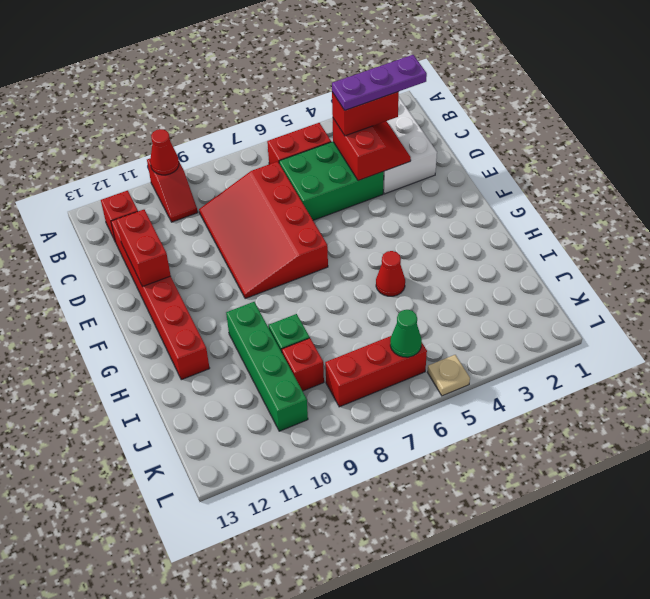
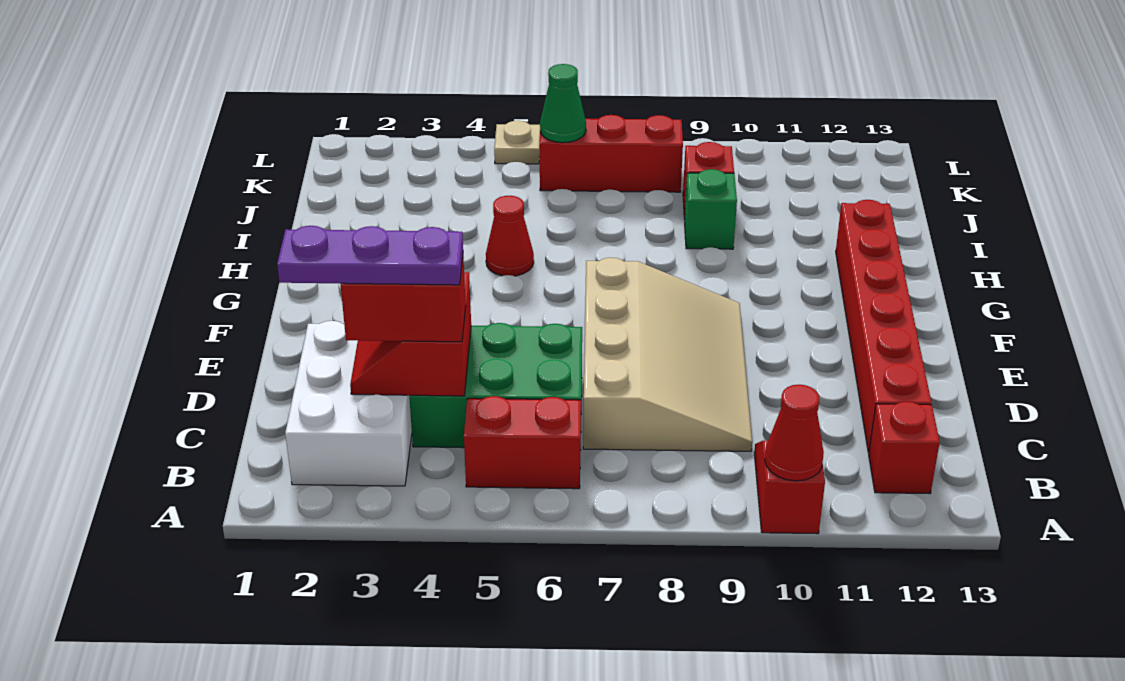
red 3x4 slope [199,161,328,299] -> tan 3x4 slope [583,258,752,451]
red 1x2 brick [116,209,171,287] -> none
green 1x4 brick [226,302,308,431] -> none

